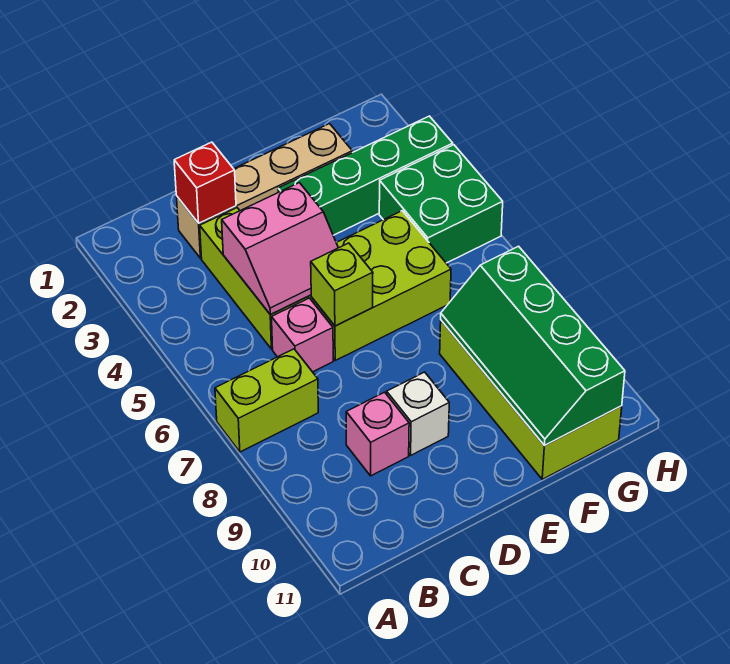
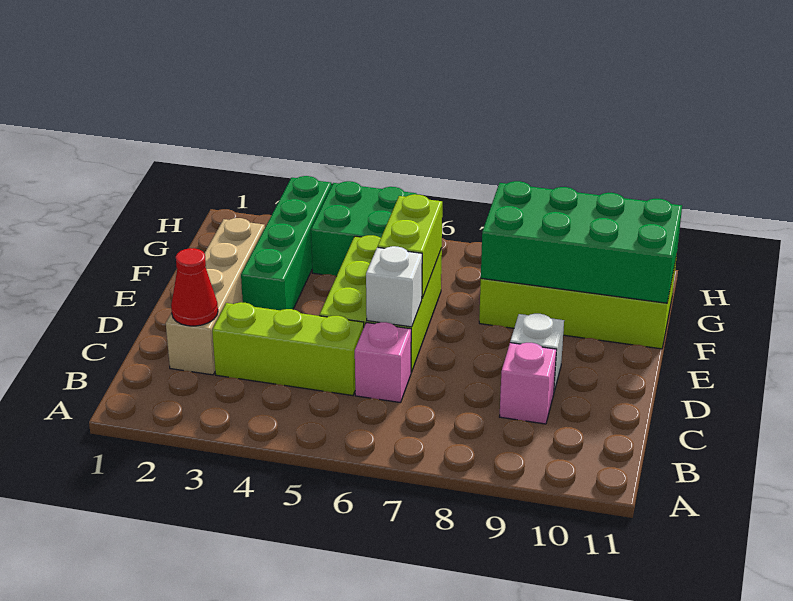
lime 1x2 brick [215,349,318,452] -> lime 1x2 brick moved to [378,194,442,298]
red 1x1 brick [174,142,236,223] -> red 1x1 cone [171,248,218,326]
pink 2x2 slope [222,183,338,315] -> none
lime 1x1 brick [311,243,373,326] -> white 1x1 brick [366,246,422,327]
green 2x4 slope [441,246,625,446] -> green 2x4 brick [481,181,682,303]

